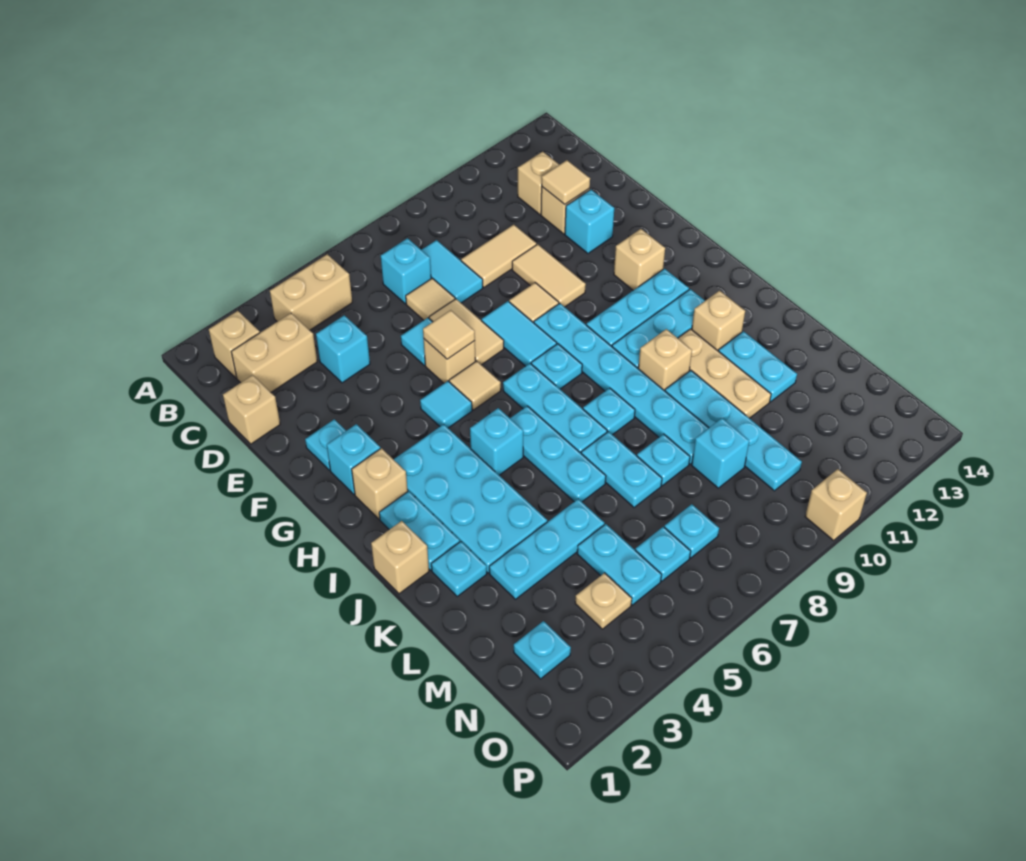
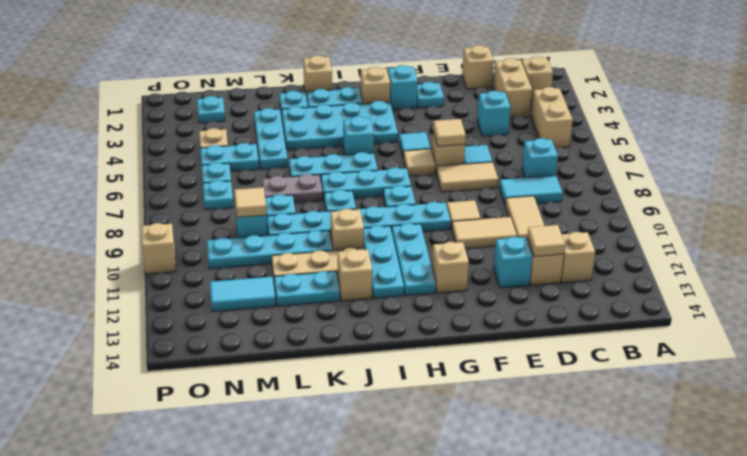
tan 1x1 tile [406,278,455,320] -> tan 1x1 tile moved to [234,187,267,217]
cyan 1x2 tile [482,301,557,366] -> cyan 1x2 tile moved to [210,277,275,312]
cyan 1x2 plate [581,432,662,507] -> grey 1x2 plate [262,174,323,203]

